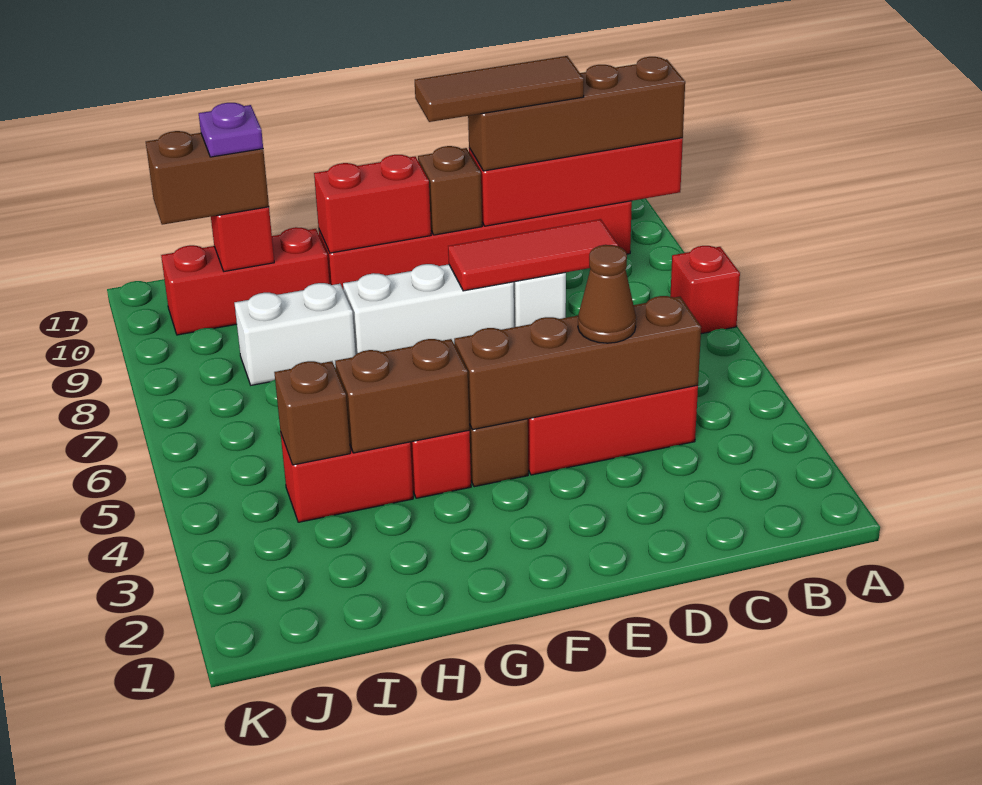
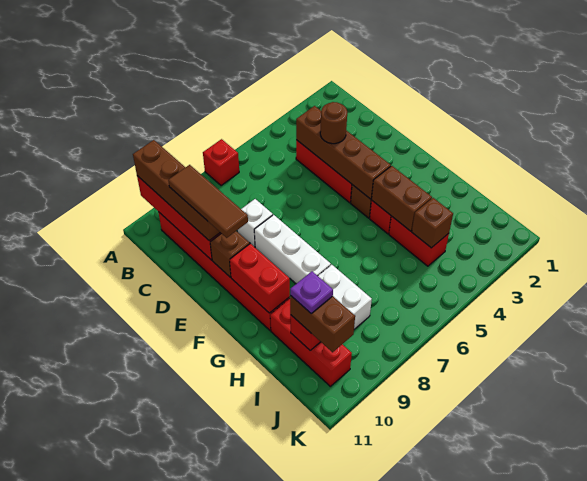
red 1x3 tile [448,219,618,291] -> none
brown 1x1 cone [578,245,636,343] -> brown 1x1 round brick [320,102,347,144]

